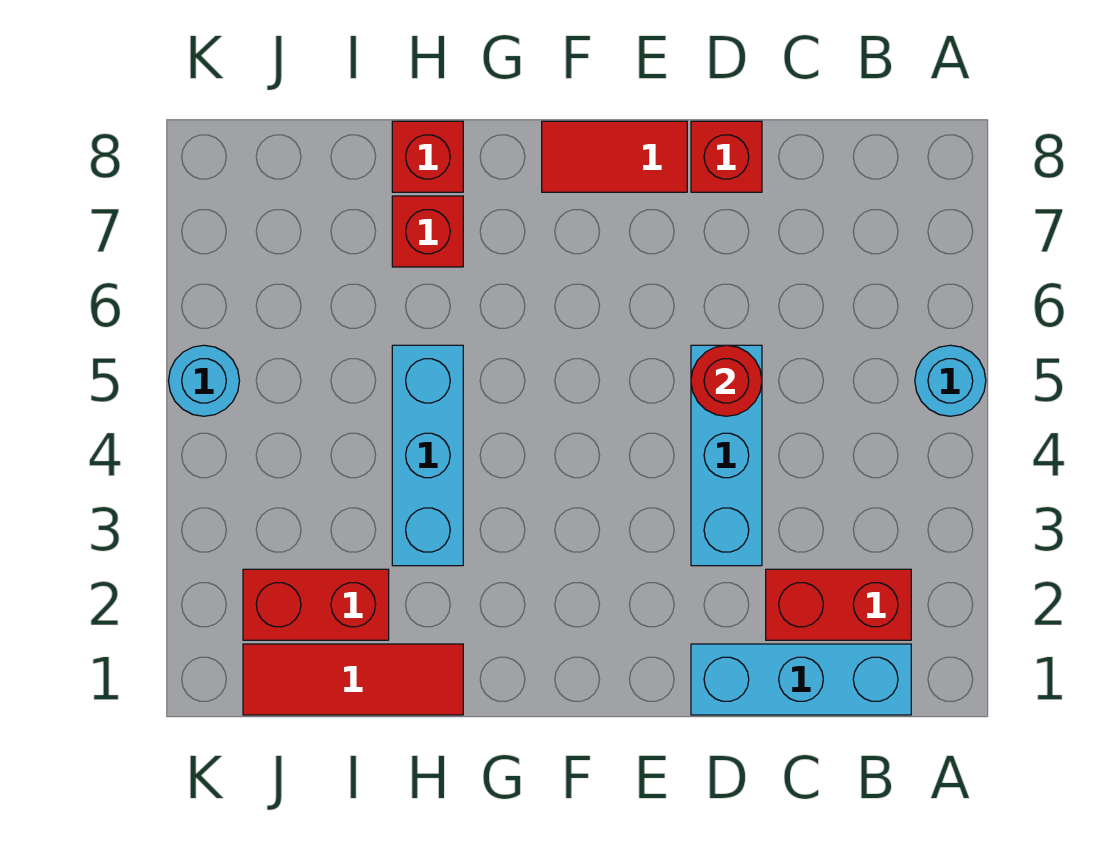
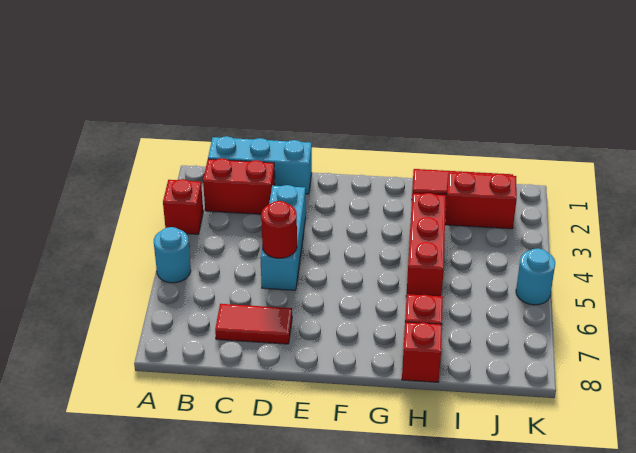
red 1x1 brick [691,121,762,192] -> red 1x1 brick moved to [163,179,203,234]
red 1x2 tile [542,121,687,192] -> red 1x2 tile moved to [215,304,292,344]
cyan 1x3 brick [392,345,463,566] -> red 1x3 brick [406,193,446,297]

